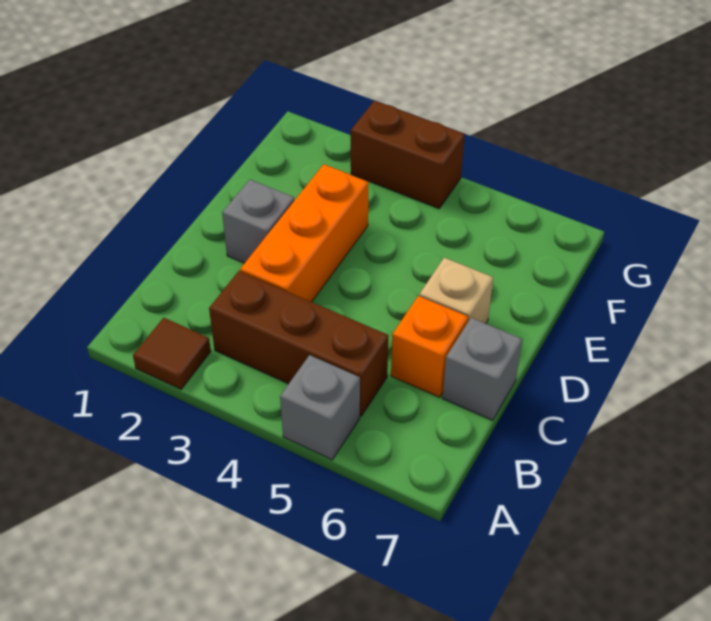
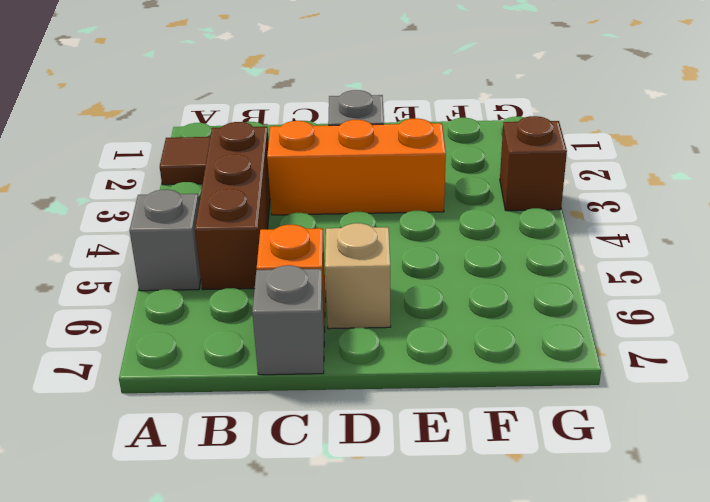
brown 1x2 brick [351,101,465,209] -> brown 1x1 brick [500,116,567,211]

